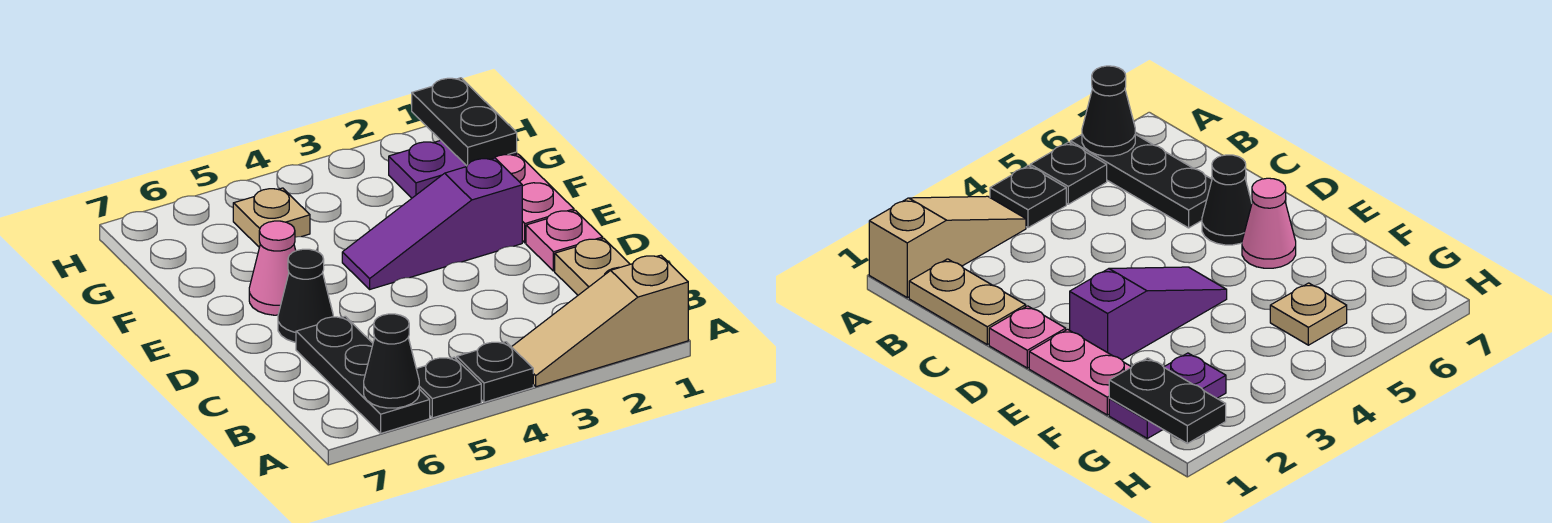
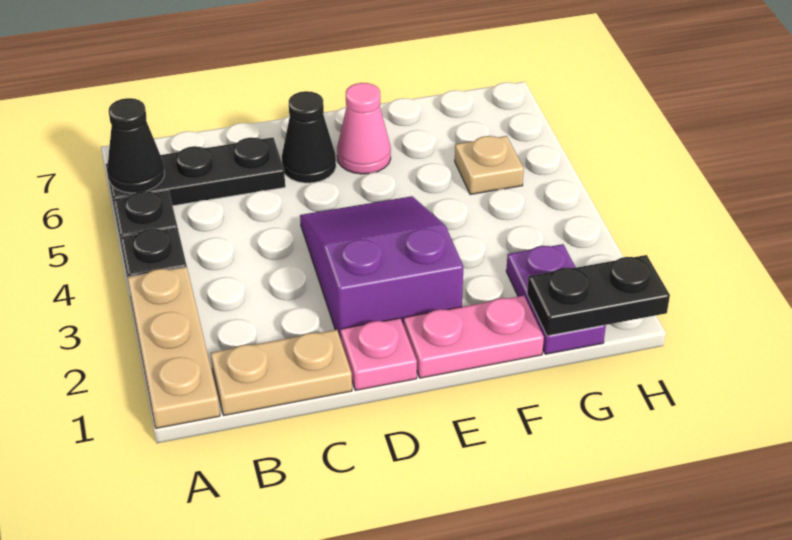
tan 1x3 slope [512,255,688,387] -> tan 1x3 plate [127,267,220,428]
purple 1x3 slope [342,158,522,289] -> purple 2x3 slope [300,196,464,339]

